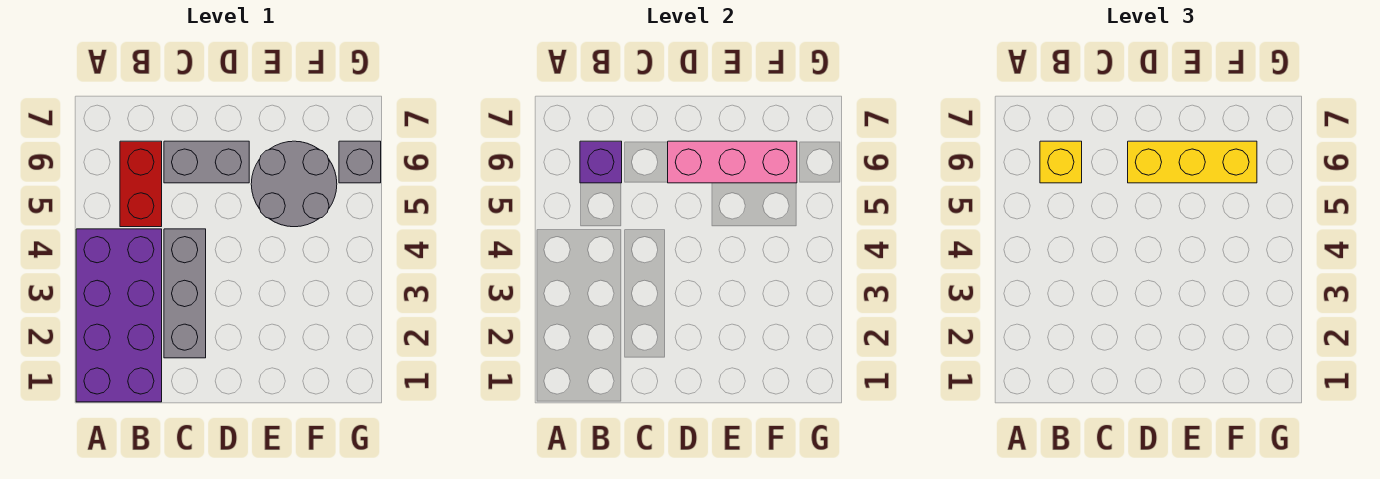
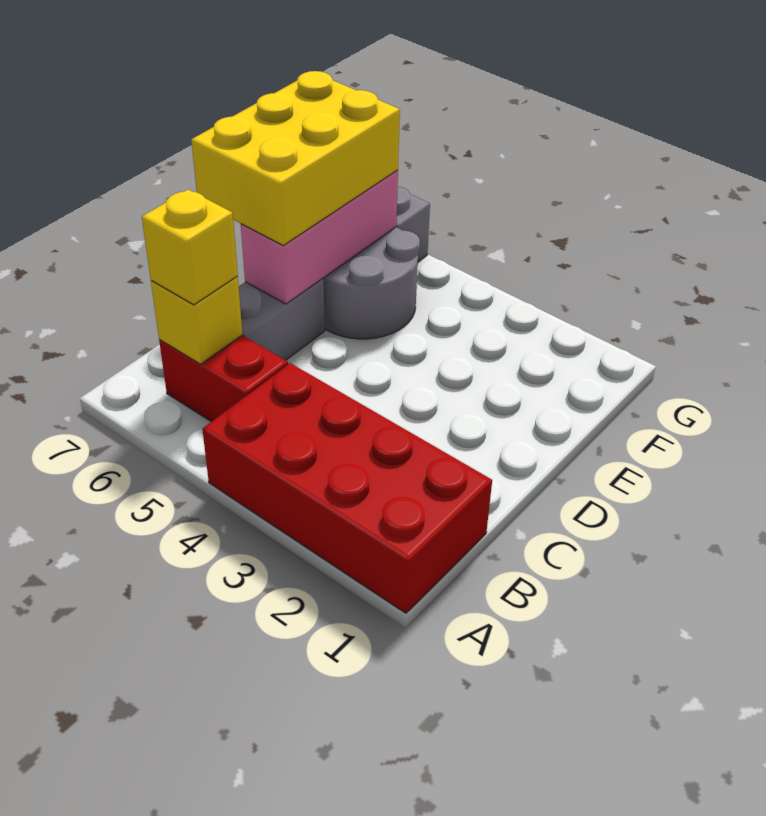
purple 2x4 brick [76,229,162,402] -> red 2x4 brick [202,363,492,613]
purple 1x1 brick [580,141,622,183] -> yellow 1x1 brick [151,276,243,364]
grey 1x3 brick [164,229,206,358] -> none
yellow 1x3 brick [1128,141,1257,183] -> yellow 2x3 brick [191,71,400,245]

